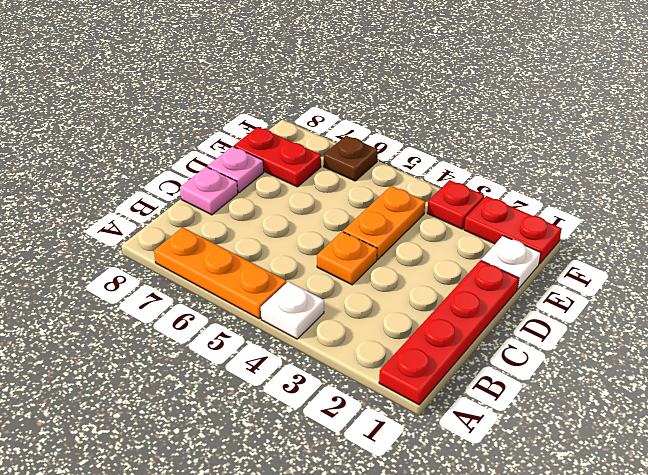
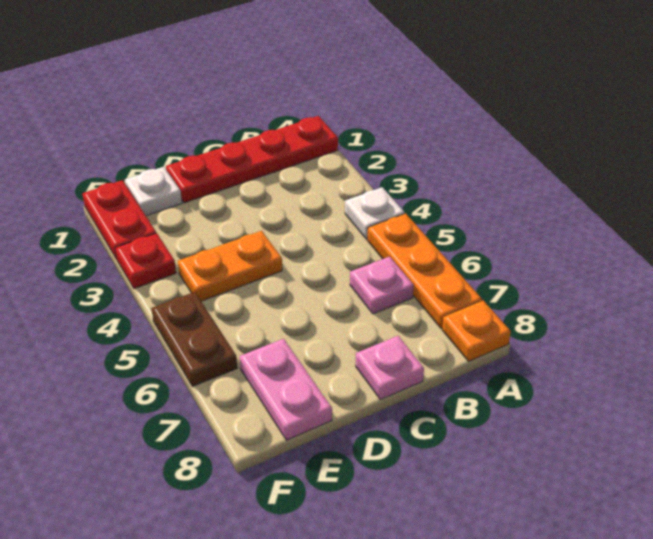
orange 1x1 plate [317,232,377,285] -> orange 1x1 plate moved to [442,300,511,361]
pink 1x1 plate [208,146,264,193] -> pink 1x1 plate moved to [350,257,414,314]
red 1x2 plate [234,127,321,187] -> pink 1x2 plate [240,339,332,440]
brown 1x1 plate [324,136,378,181] -> brown 1x2 plate [151,292,237,386]

